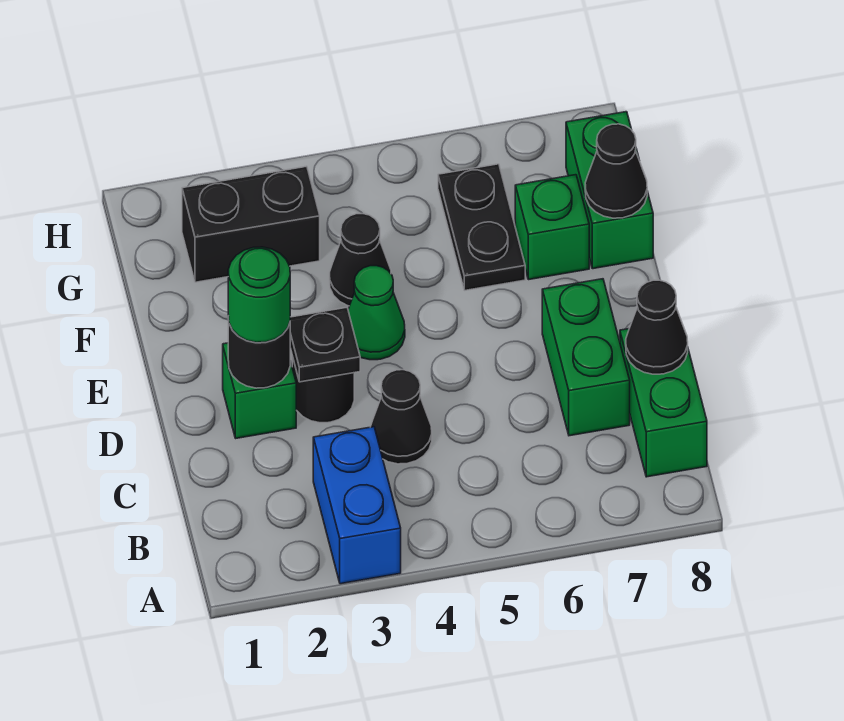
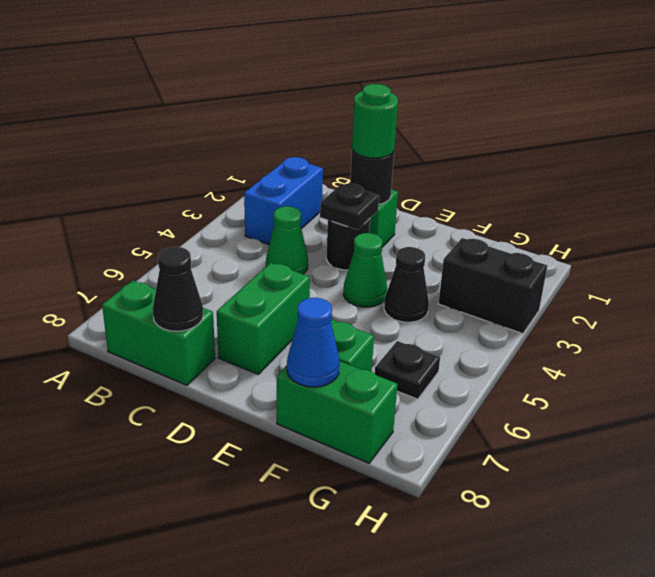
blue 1x2 brick [313,427,401,584] -> blue 1x2 brick turned to [244,157,323,244]
black 1x1 cone [371,370,432,464] -> green 1x1 cone [266,206,308,274]
green 1x2 brick [542,279,630,436] -> green 1x2 brick turned to [217,263,310,374]
black 1x2 plate [438,164,525,290] -> black 1x1 plate [375,341,440,399]
black 1x1 cone [585,124,647,218] -> blue 1x1 cone [287,298,340,387]
black 1x2 brick [182,166,320,282] -> black 1x2 brick turned to [438,238,547,334]

